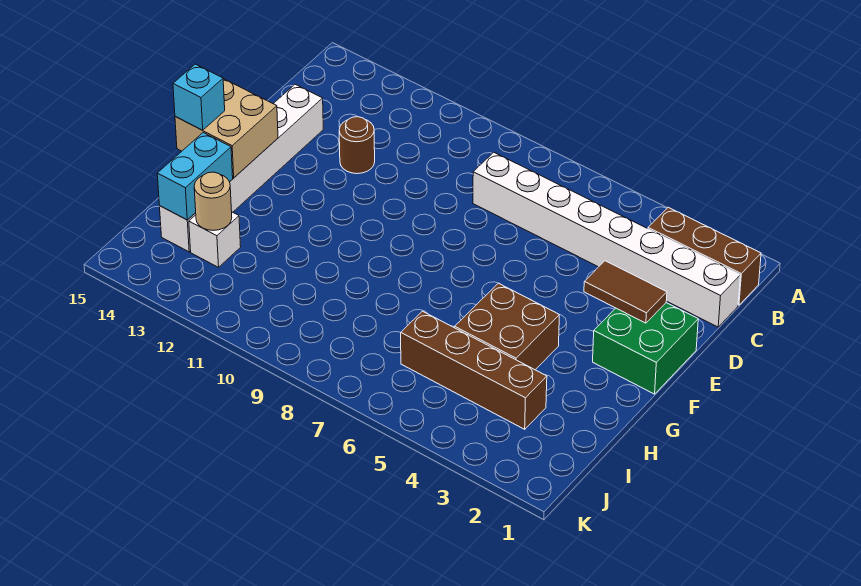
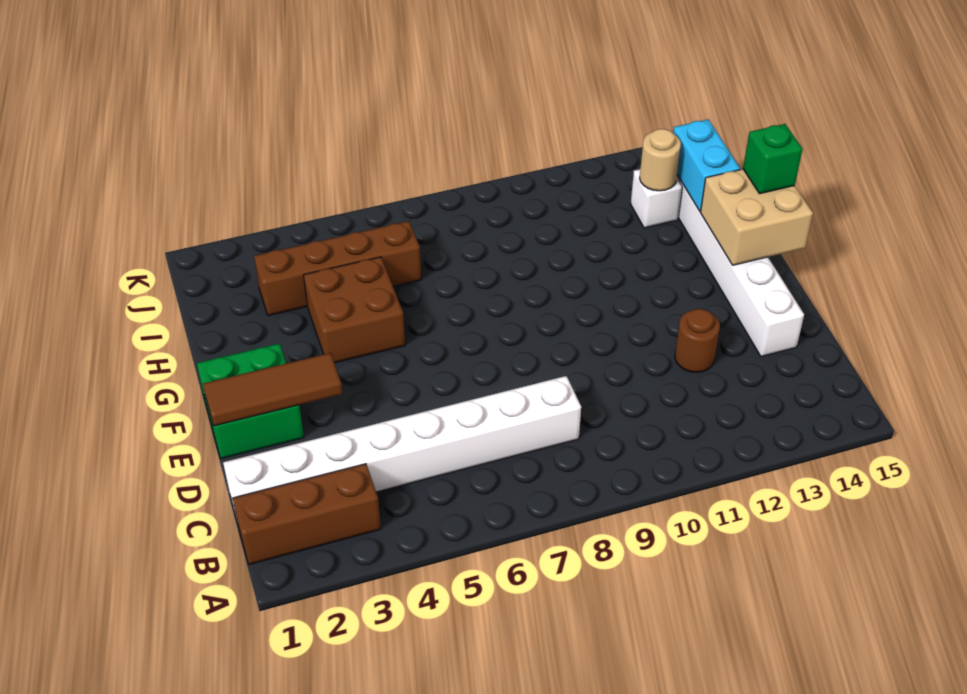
brown 1x2 tile [584,261,667,323] -> brown 1x3 tile [203,353,342,426]
cyan 1x1 brick [173,64,225,130] -> green 1x1 brick [743,124,802,194]

